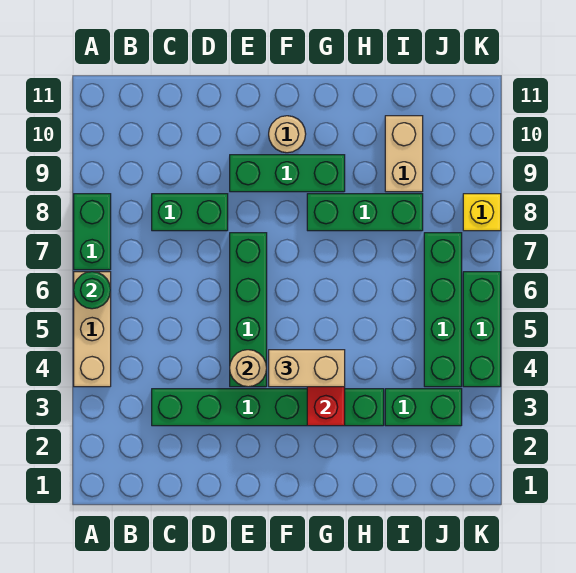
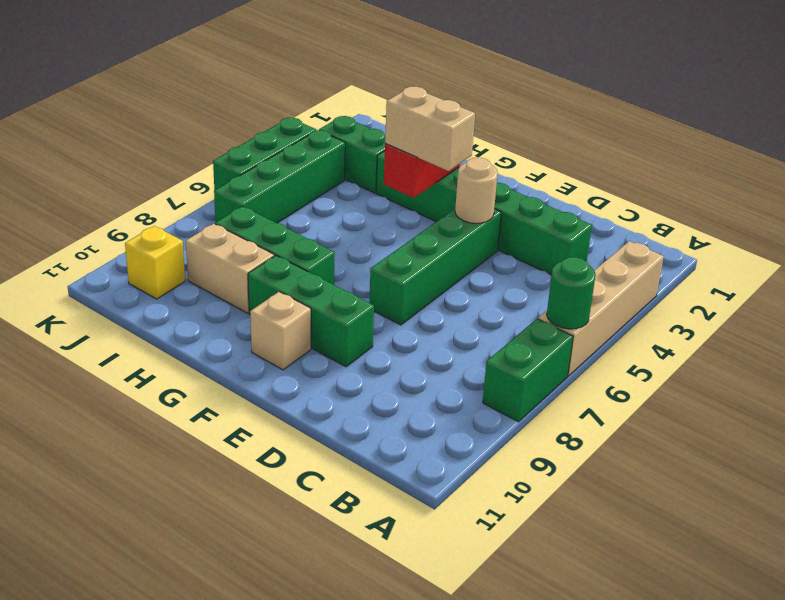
tan 1x3 brick [74,272,111,387] -> tan 1x4 brick [538,241,664,376]
green 1x2 brick [152,194,228,231] -> none
tan 1x1 round brick [269,116,306,153] -> tan 1x1 brick [250,292,311,370]
tan 1x2 brick [385,116,423,192] -> tan 1x2 brick turned to [186,224,274,313]
yellow 1x1 brick [463,194,501,231] -> yellow 1x1 brick moved to [125,226,185,299]

